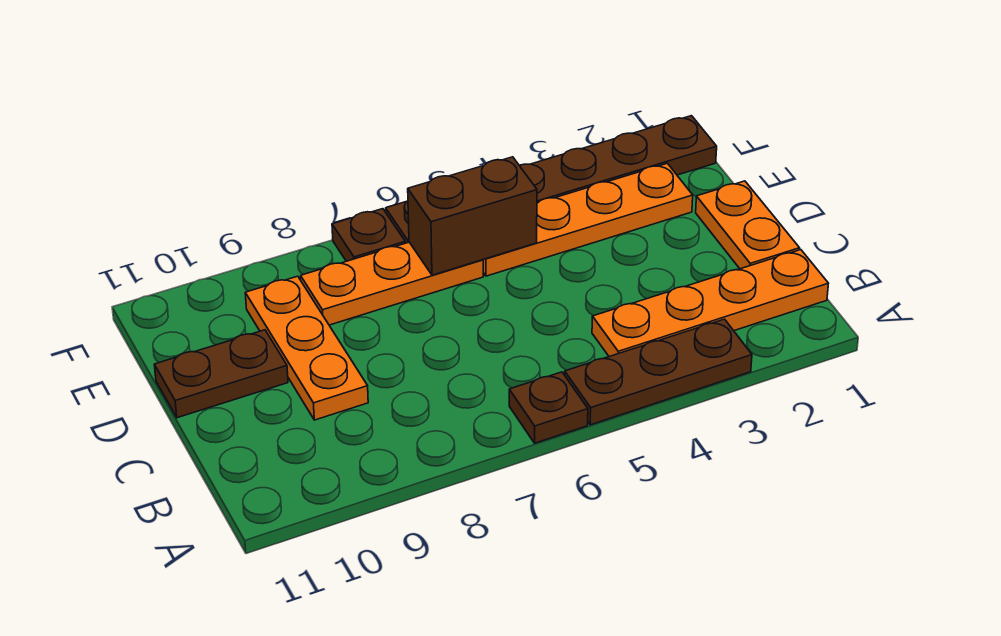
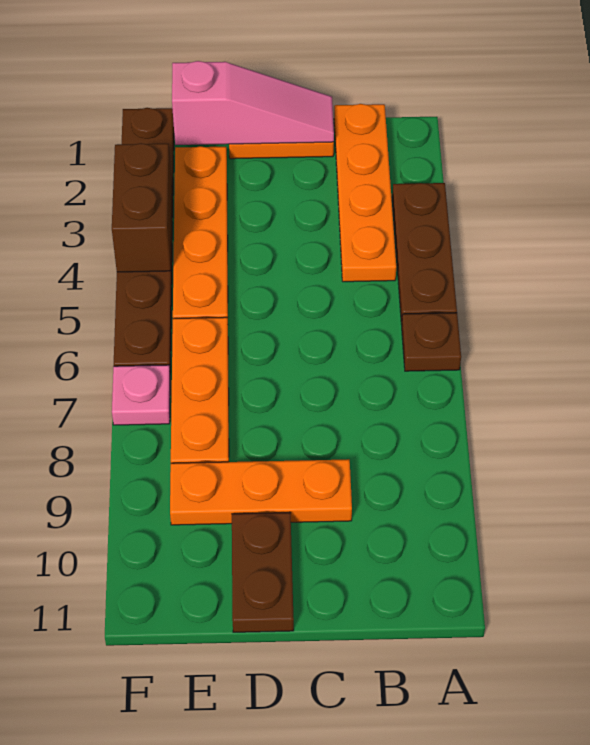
none -> pink 1x3 slope [172,61,334,145]
brown 1x2 brick [408,157,537,275] -> brown 1x2 brick moved to [112,143,172,272]
brown 1x1 plate [332,209,405,261] -> pink 1x1 plate [112,365,170,425]

